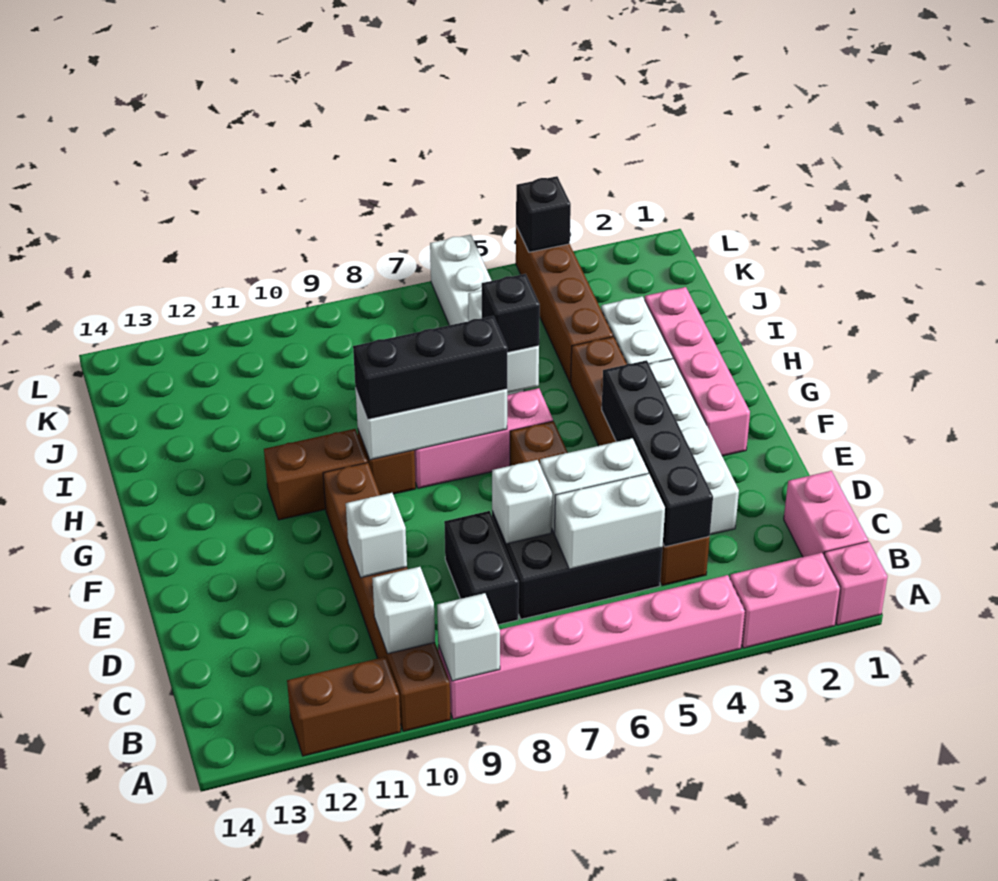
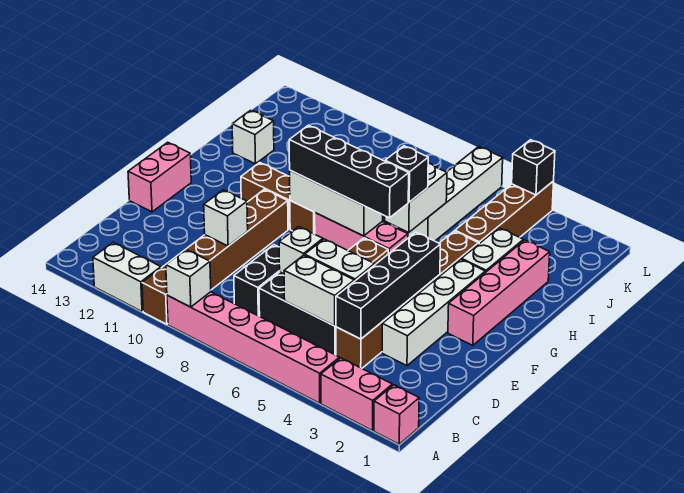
brown 1x2 brick [287,657,401,756] -> white 1x2 brick [93,243,161,311]
pink 1x2 brick [784,471,868,557] -> pink 1x2 brick moved to [128,142,191,212]
white 1x1 brick [372,567,435,654] -> white 1x1 brick moved to [232,110,274,164]
black 1x3 brick [353,316,507,419] -> black 1x4 brick [289,125,409,218]

